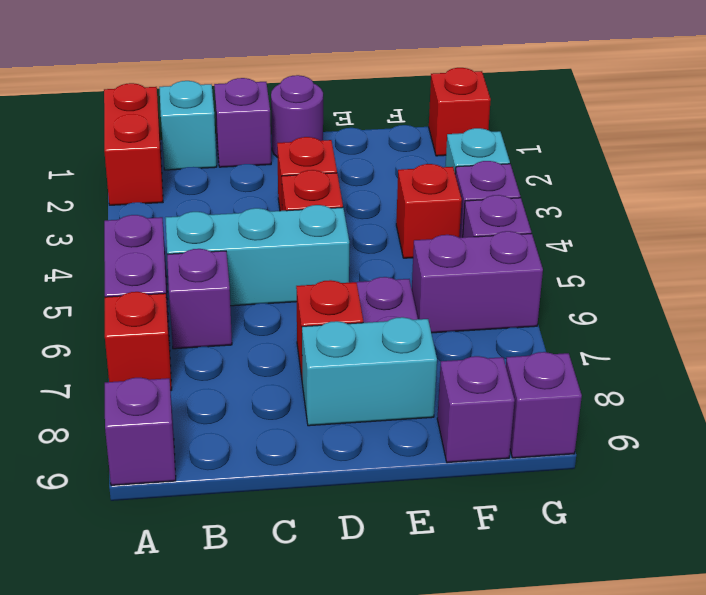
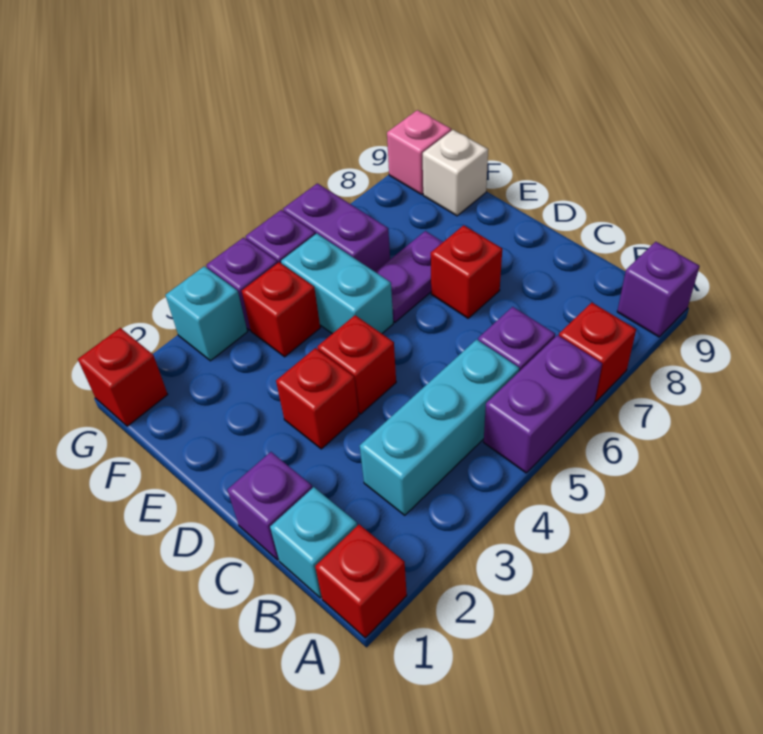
red 1x2 brick [104,83,163,205] -> red 1x1 brick [315,525,407,638]
cyan 1x3 brick [165,205,349,306] -> cyan 1x3 brick turned to [360,339,519,515]
purple 1x1 round brick [271,75,323,158] -> none
cyan 1x2 brick [302,317,437,426] -> cyan 1x2 brick moved to [281,233,393,334]
purple 1x1 brick [437,356,515,463] -> white 1x1 brick [423,130,488,216]
purple 1x1 brick [506,352,582,458] -> pink 1x1 brick [387,110,451,194]

